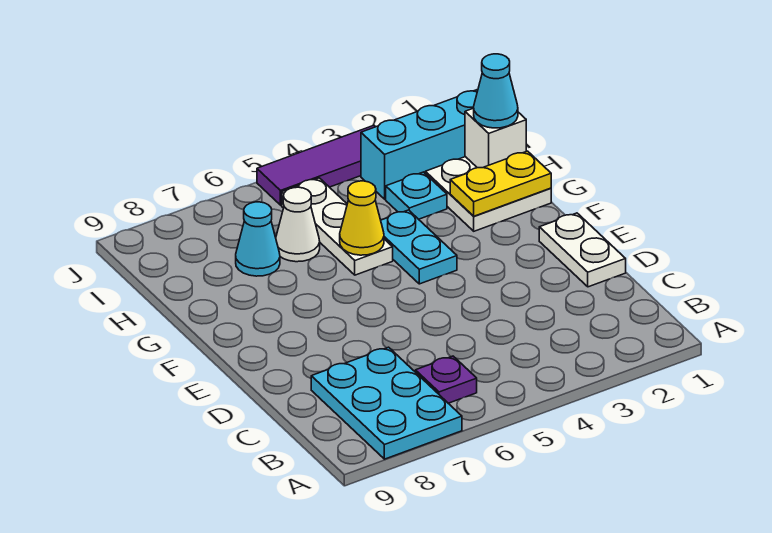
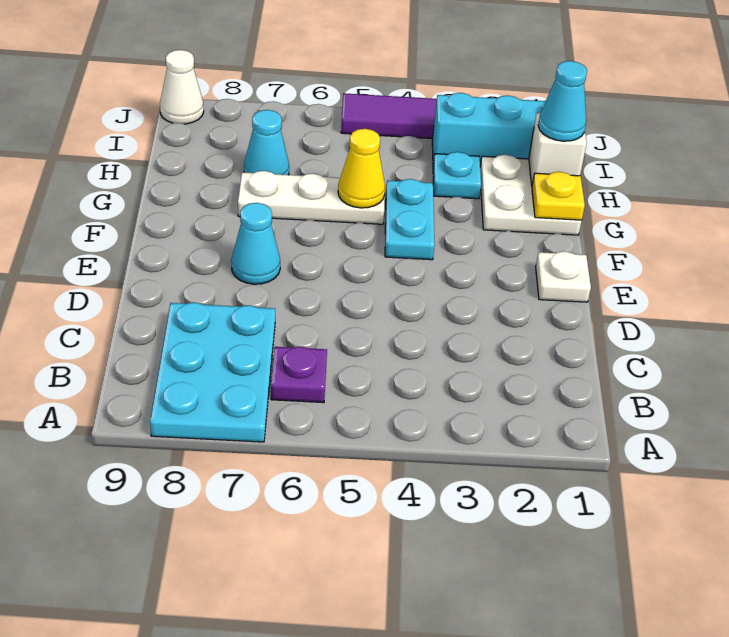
white 1x2 plate [539,213,626,287] -> white 1x1 plate [536,251,591,302]
none -> cyan 1x1 cone [231,203,280,284]
yellow 1x2 plate [450,151,551,216] -> yellow 1x1 plate [532,172,585,220]
white 1x3 plate [282,178,393,275] -> white 1x3 plate turned to [238,171,385,224]
white 1x1 cone [276,187,320,262] -> white 1x1 cone moved to [160,50,204,124]

